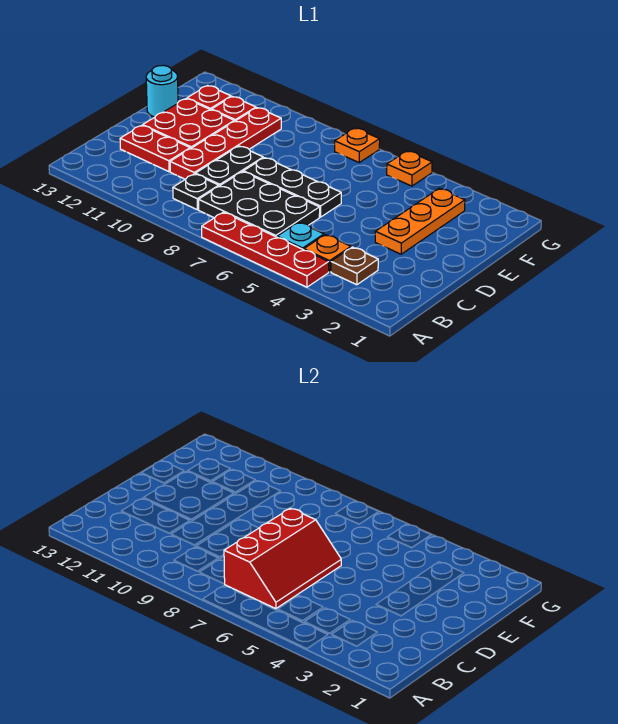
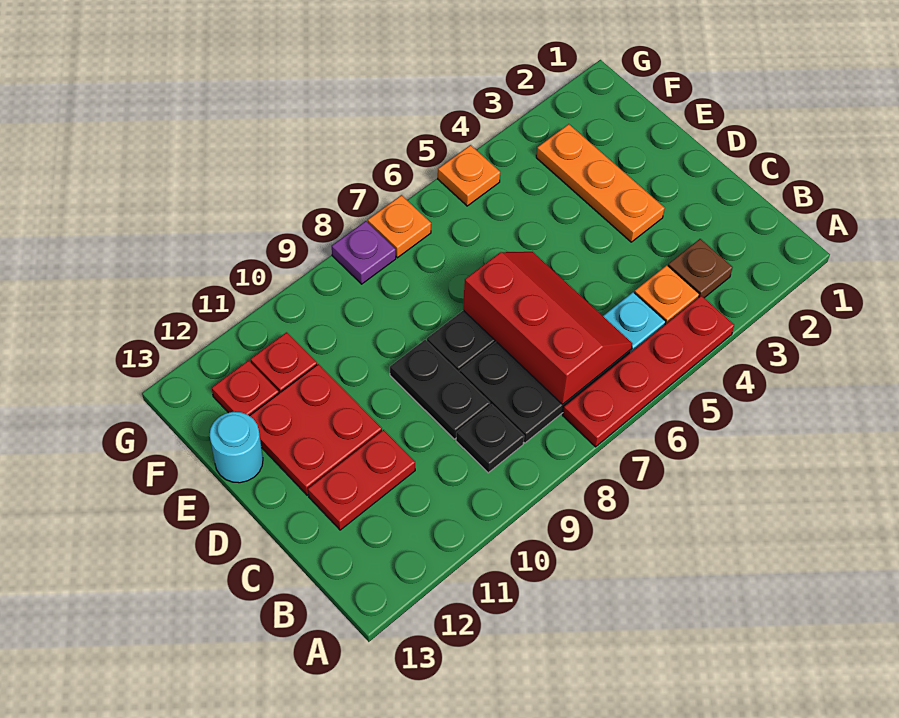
red 1x4 plate [170,108,281,179] -> none
none -> purple 1x1 plate [332,221,396,284]

